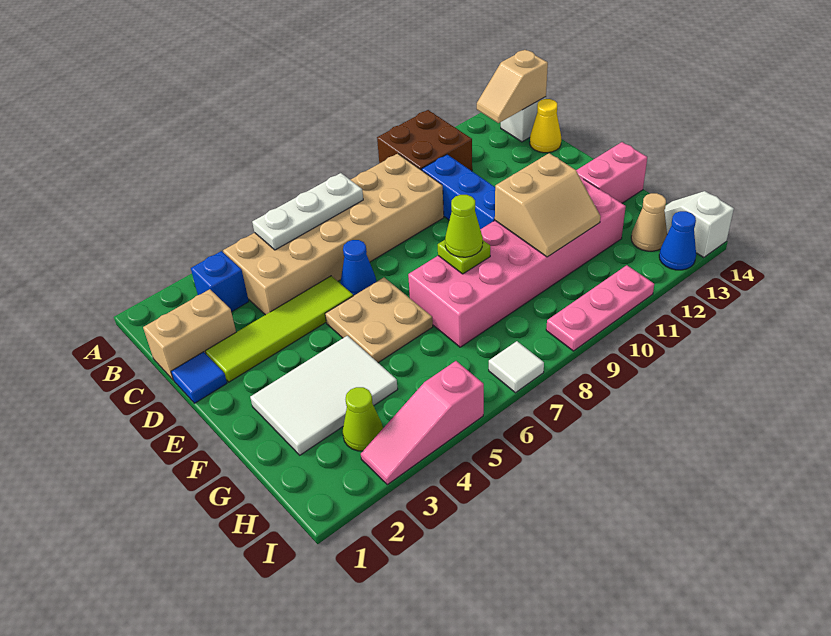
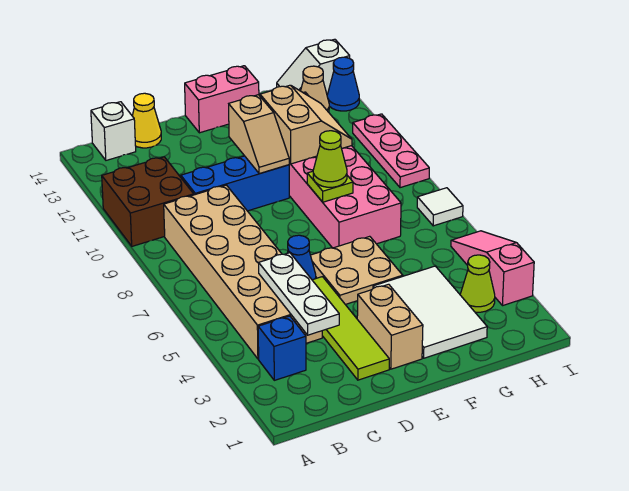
white 1x3 plate [252,173,363,250] -> white 1x3 plate moved to [259,253,339,335]
tan 1x2 slope [477,50,548,123] -> tan 1x2 slope moved to [229,95,289,174]
tan 1x2 brick [143,289,236,380] -> tan 1x2 brick moved to [357,284,423,369]
blue 1x1 tile [171,352,227,403] -> none
pink 1x2 brick [576,142,647,203] -> pink 1x2 brick turned to [185,66,259,133]
pink 1x3 slope [361,361,484,485] -> pink 1x3 slope turned to [451,231,534,306]

